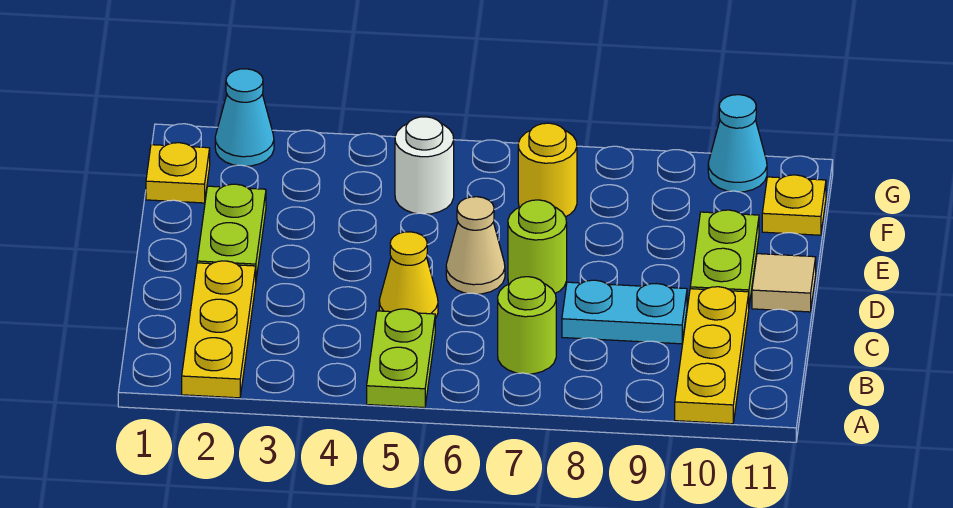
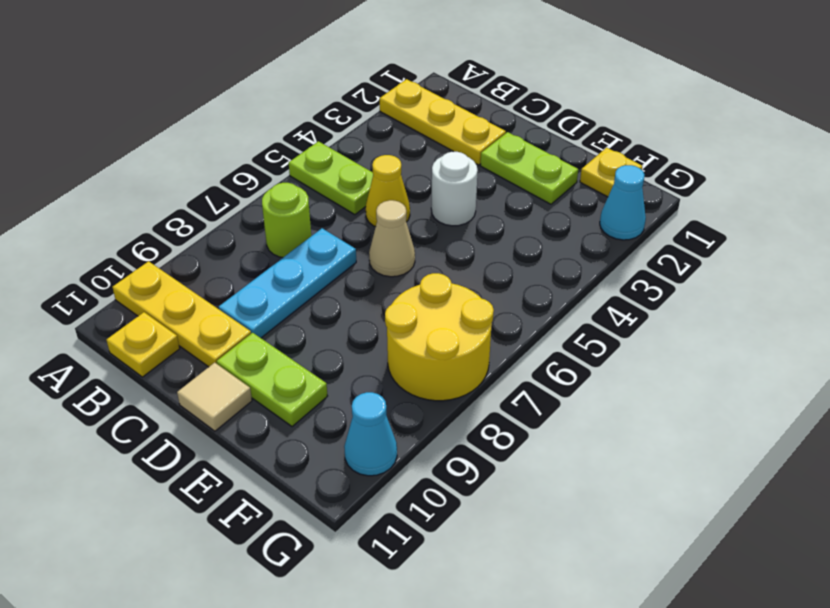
cyan 1x2 plate [562,280,687,344] -> cyan 1x3 plate [219,228,356,338]
lime 1x1 round brick [508,200,567,293] -> none
white 1x1 round brick [395,117,454,214] -> white 1x1 round brick moved to [431,152,478,226]
yellow 1x1 round brick [518,123,577,217] -> yellow 2x2 round brick [385,273,494,401]
yellow 1x1 plate [762,175,826,235] -> yellow 1x1 plate moved to [106,312,180,377]

